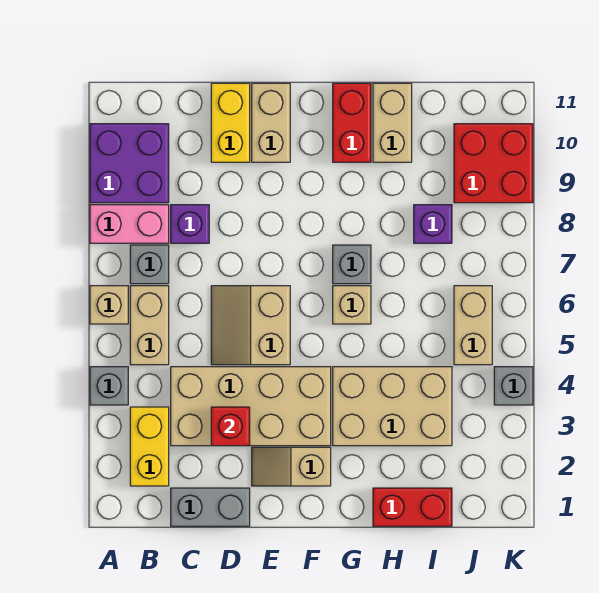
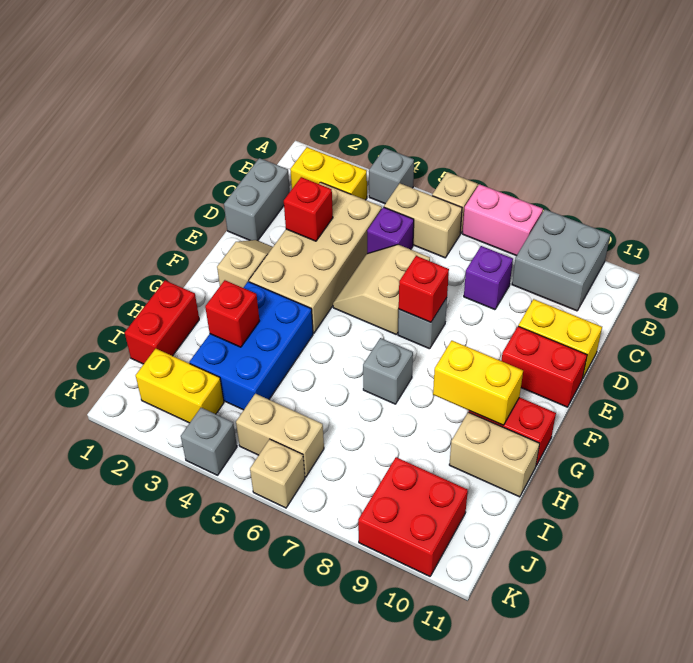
pink 1x2 brick [90,205,169,243] -> pink 1x2 brick turned to [463,184,543,256]
purple 2x2 brick [90,124,169,203] -> grey 2x2 brick [512,209,610,311]
grey 1x1 brick [130,245,169,284] -> grey 1x1 brick moved to [398,298,447,349]
tan 2x2 slope [211,286,290,365] -> tan 2x2 slope turned to [333,245,430,335]
none -> red 1x1 brick [399,256,449,322]
tan 1x2 brick [252,83,290,162] -> red 1x2 brick [501,326,587,407]
tan 2x3 brick [333,367,452,446] -> blue 2x3 brick [189,282,313,410]
tan 1x1 brick [333,286,371,324] -> tan 1x1 brick moved to [250,439,305,508]
none -> yellow 1x2 brick [433,341,523,425]
none -> red 1x1 brick [205,280,259,347]
purple 1x1 brick [414,205,452,243] -> purple 1x1 brick moved to [367,207,414,253]
none -> yellow 1x2 brick [136,349,224,423]

